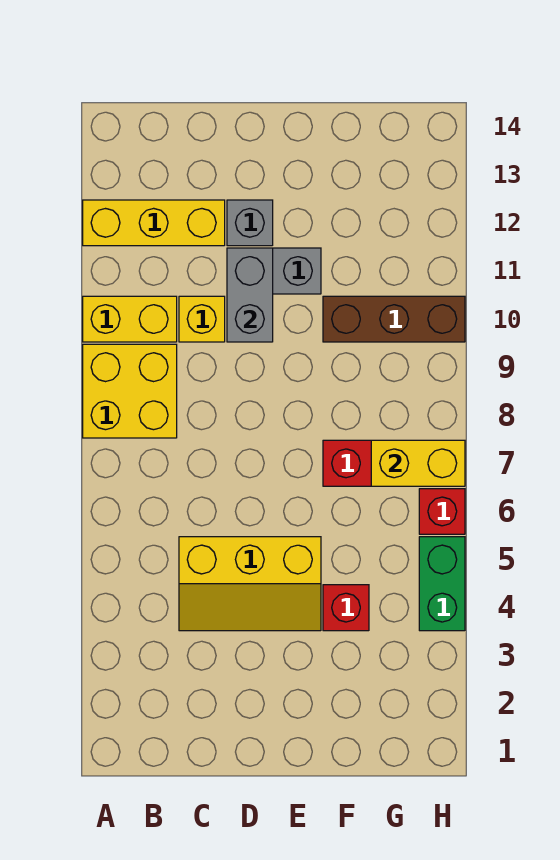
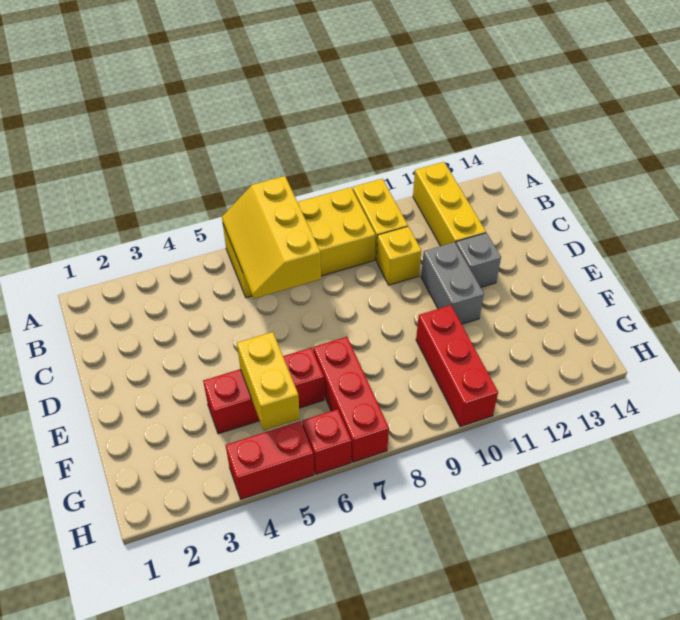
yellow 2x2 brick [83,344,177,438] -> yellow 2x4 brick [223,187,375,298]
yellow 2x3 slope [179,537,321,631] -> yellow 2x3 slope moved to [222,176,321,299]
grey 1x2 brick [227,248,273,342] -> none
red 1x1 brick [323,585,369,631] -> red 1x3 brick [203,348,324,434]
brown 1x3 brick [323,296,465,342] -> red 1x3 brick [416,305,498,427]
yellow 1x2 brick [371,440,465,486] -> yellow 1x2 brick moved to [237,332,300,430]
green 1x2 brick [419,537,465,631] -> red 1x2 brick [226,421,314,499]

